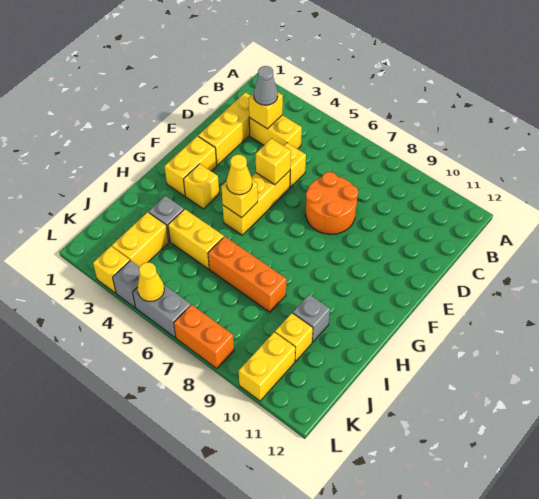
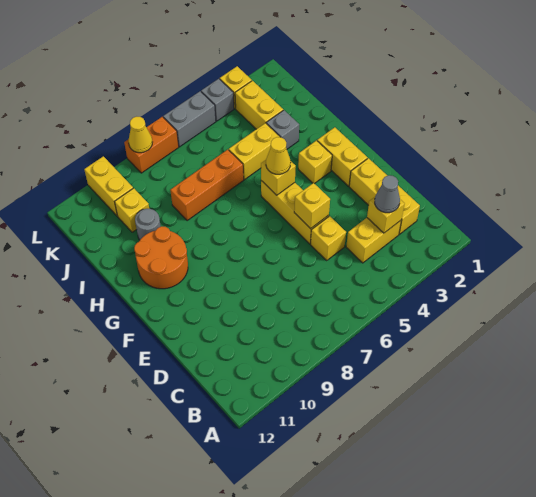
orange 2x2 round brick [306,172,358,234] -> orange 2x2 round brick moved to [134,226,188,289]
grey 1x1 brick [293,294,330,342] -> grey 1x1 round brick [135,209,161,240]
yellow 1x1 cone [138,262,164,302] -> yellow 1x1 cone moved to [128,117,152,153]

